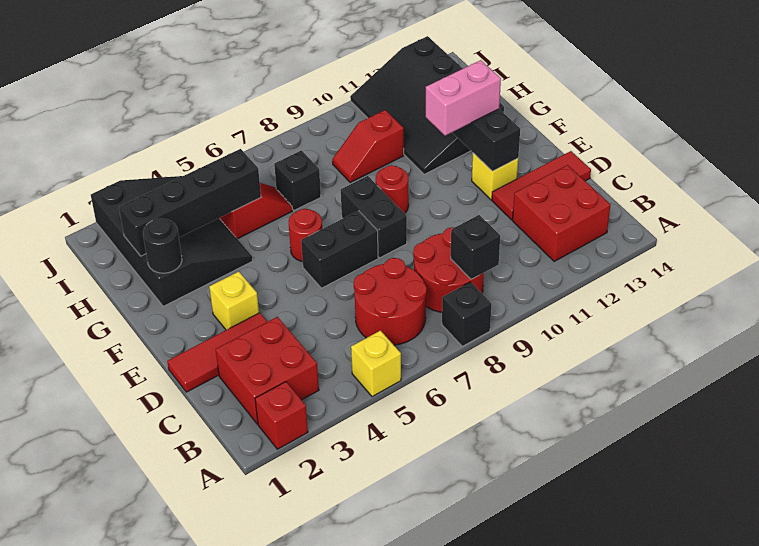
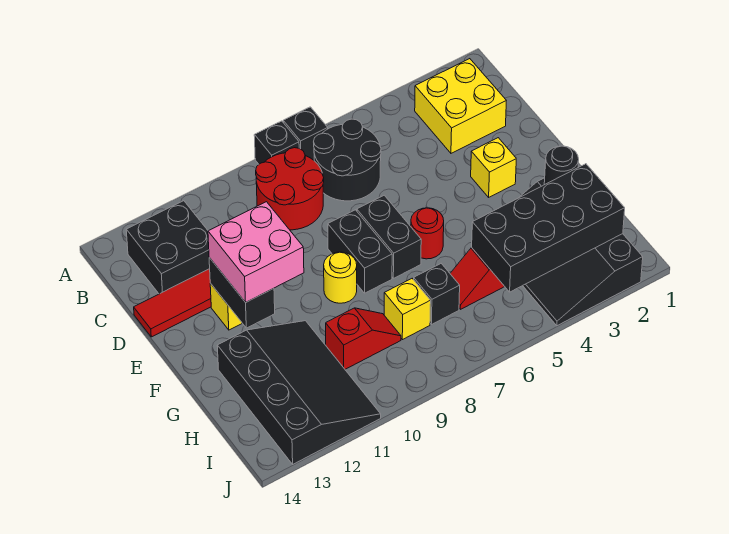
red 1x1 brick [255,382,308,449] -> none
yellow 1x1 brick [351,331,401,397] -> yellow 1x1 brick moved to [384,279,431,340]
red 2x2 brick [216,317,319,424] -> yellow 2x2 brick [415,59,506,153]
red 2x2 round brick [354,258,427,345] -> black 2x2 round brick [314,119,381,201]
black 1x1 brick [451,215,500,279] -> black 1x1 brick moved to [283,107,328,160]
red 2x2 brick [513,165,610,261] -> black 2x2 brick [126,201,210,294]
red 1x3 tile [167,313,267,392] -> none
black 1x2 brick [301,211,378,288] -> black 1x2 brick turned to [357,195,421,278]
red 1x1 round brick [376,165,409,214] -> yellow 1x1 round brick [324,252,357,303]
pink 1x2 brick [426,60,501,136] -> pink 2x2 brick [208,202,304,302]
black 1x4 brick [119,149,261,256] -> black 2x4 brick [472,164,625,292]

